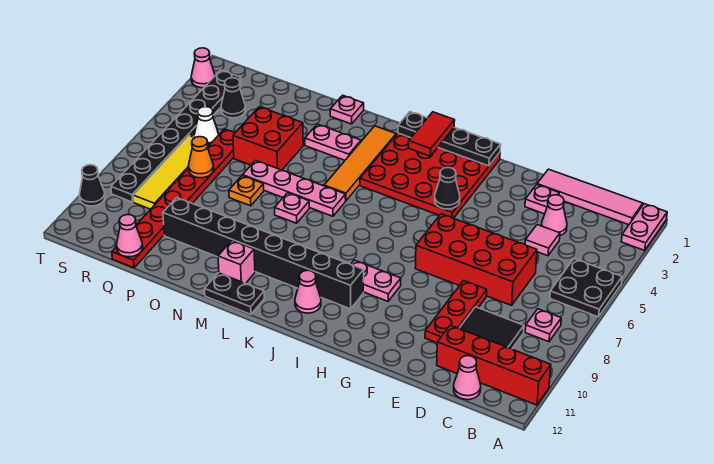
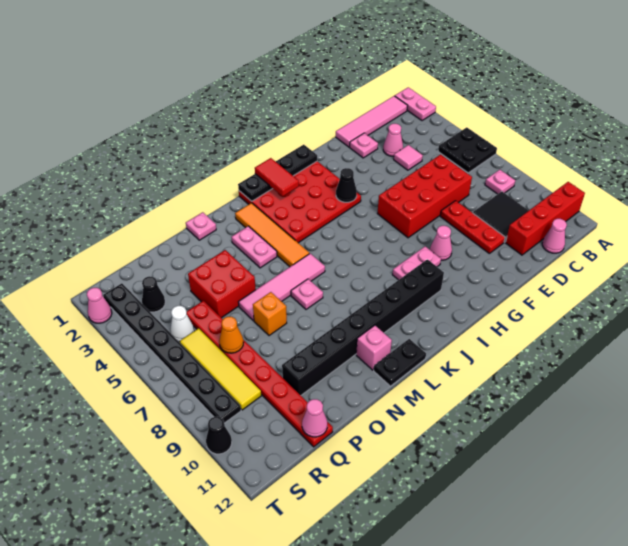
pink 1x1 cone [295,270,321,313] -> pink 1x1 cone moved to [430,226,452,260]
pink 1x4 plate [243,160,346,216] -> pink 1x4 tile [239,254,325,321]
pink 1x2 plate [305,124,361,160] -> pink 1x2 plate turned to [231,226,277,268]
orange 1x1 plate [229,176,264,206] -> orange 1x1 brick [253,292,287,336]

